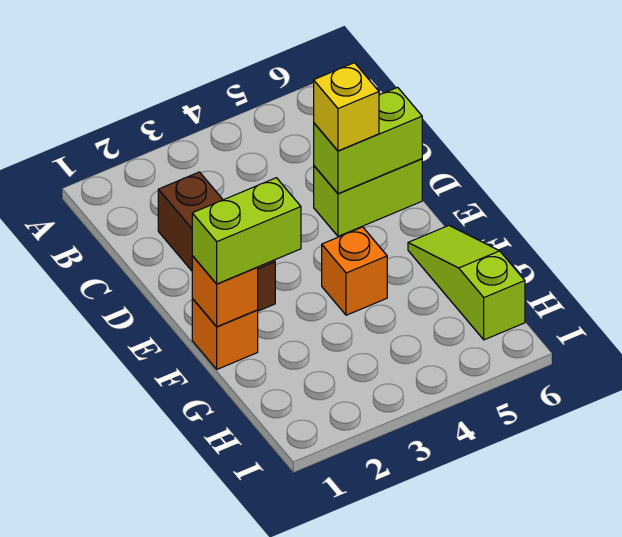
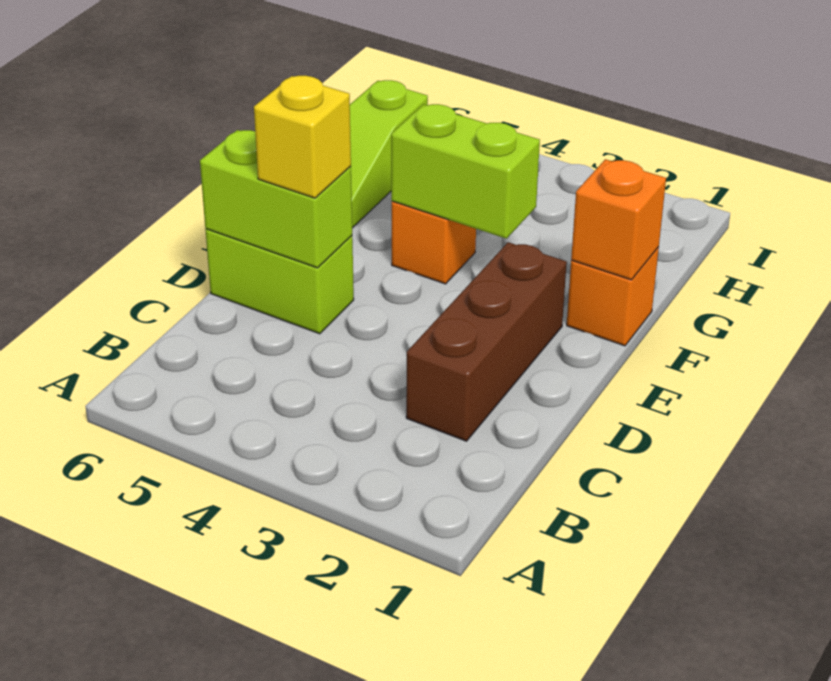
lime 1x2 brick [192,178,301,284] -> lime 1x2 brick moved to [391,104,540,239]

